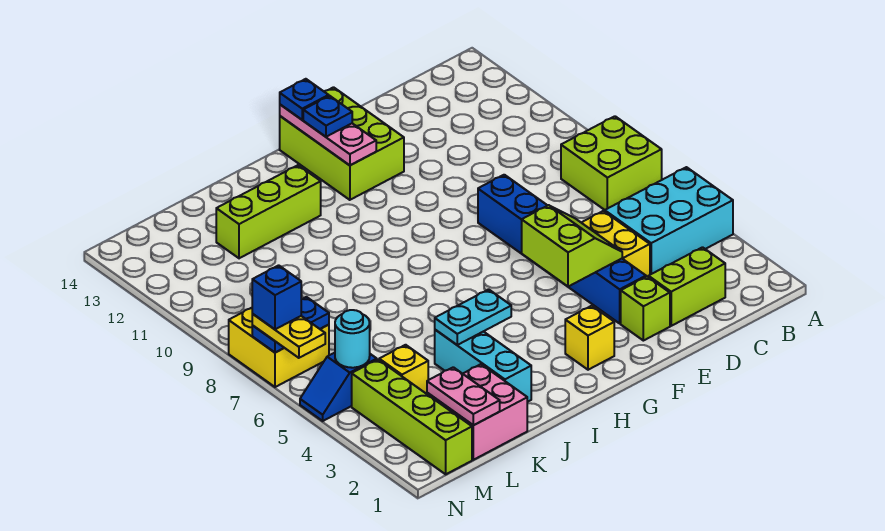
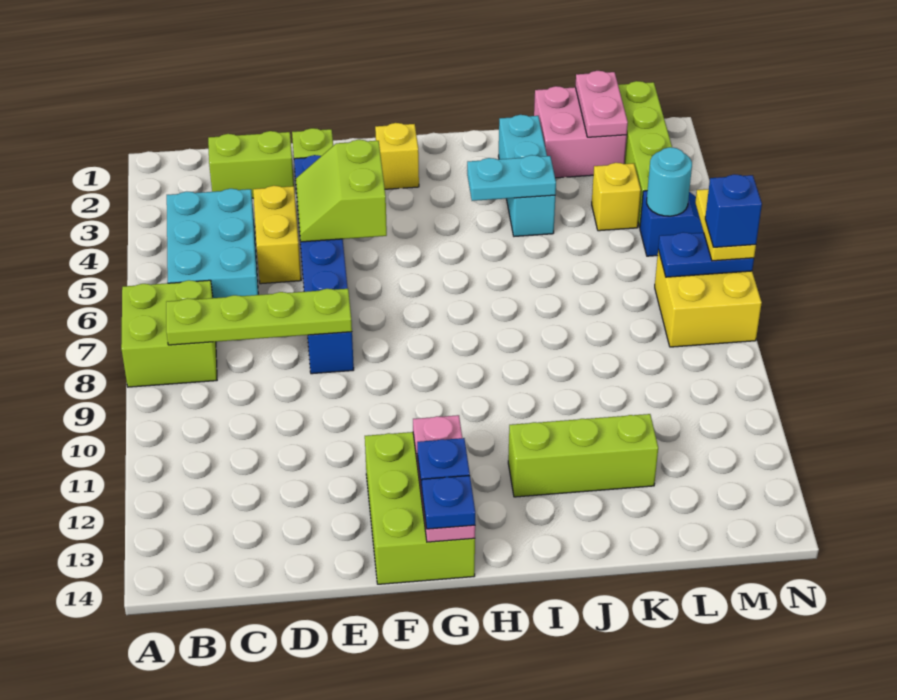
cyan 2x3 brick [605,167,733,275] -> cyan 2x3 brick turned to [167,189,258,298]
none -> lime 1x4 plate [166,289,352,345]

